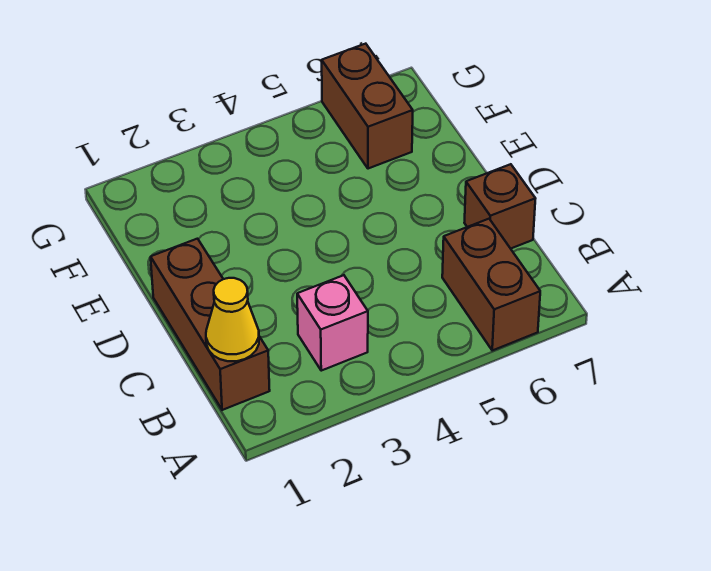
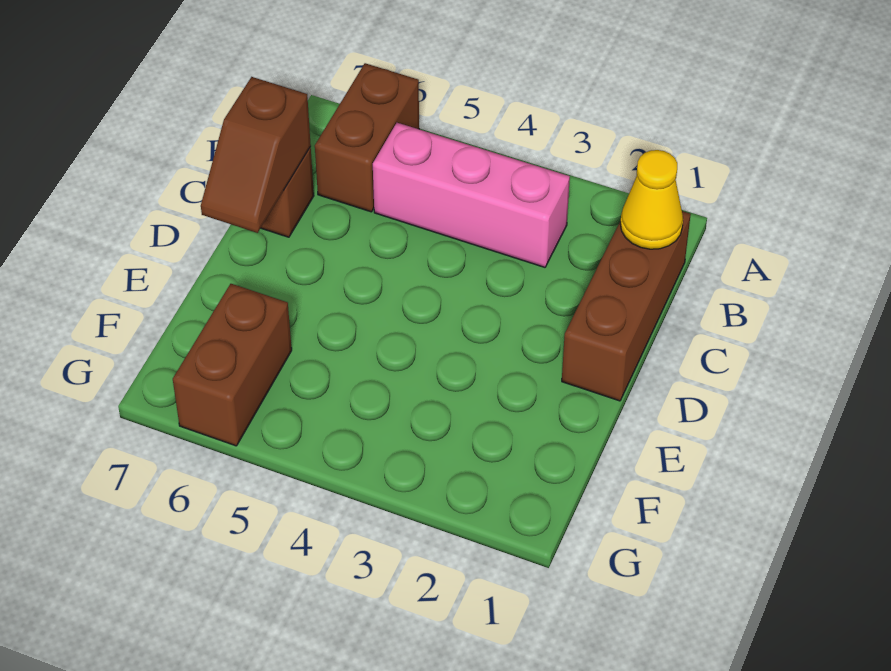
pink 1x1 brick [297,275,368,371] -> pink 1x3 brick [373,123,570,267]
none -> brown 1x2 slope [201,77,311,233]

